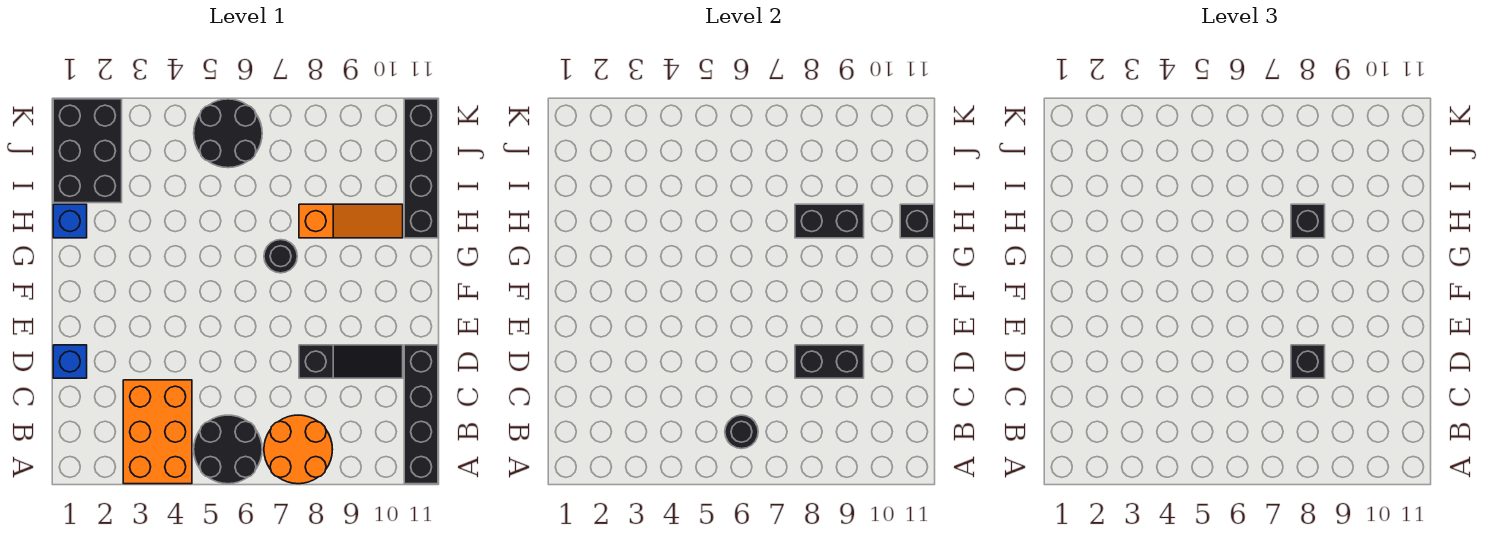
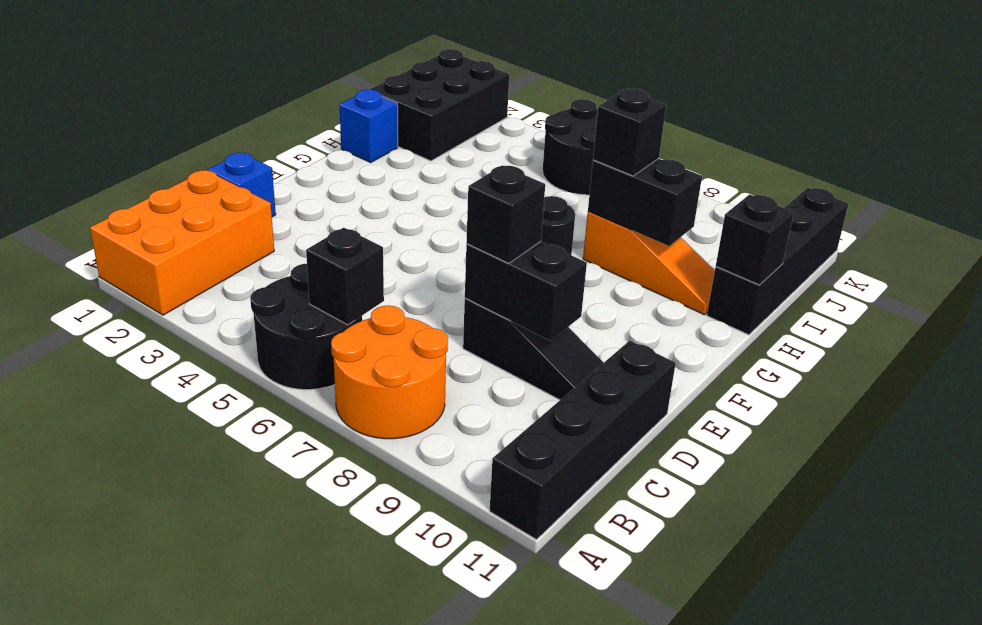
orange 2x3 brick [123,380,192,484] -> orange 2x3 brick moved to [90,170,274,315]
black 1x1 round brick [725,415,758,449] -> black 1x1 brick [306,228,384,325]

